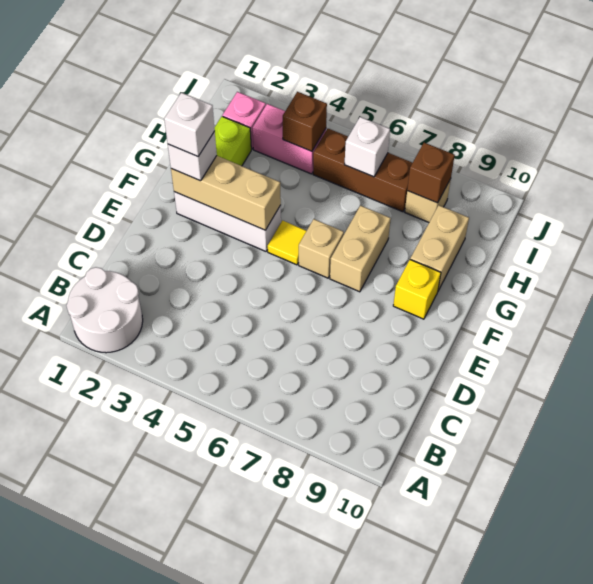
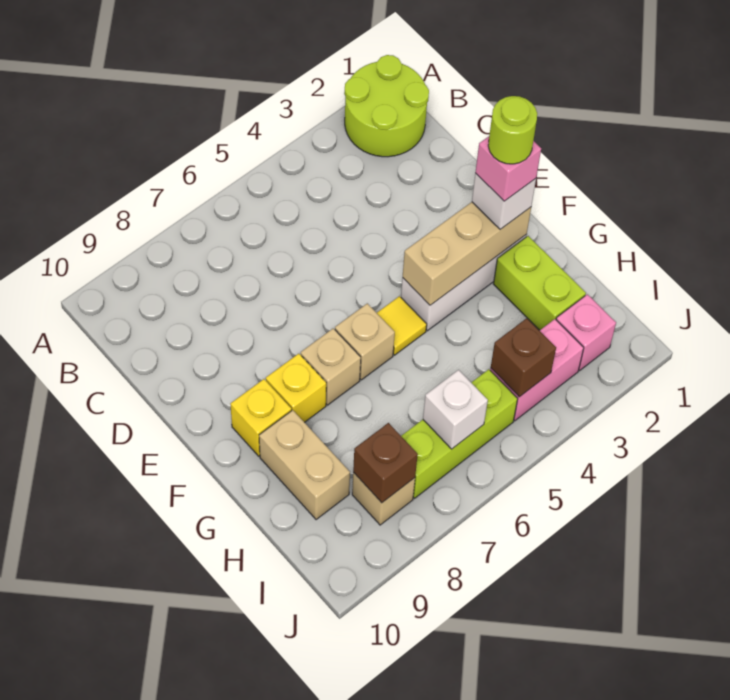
white 2x2 round brick [67,267,143,353] -> lime 2x2 round brick [344,55,429,157]
white 1x1 brick [164,93,215,156] -> pink 1x1 brick [475,137,541,201]
none -> lime 1x1 round brick [488,96,537,164]
tan 1x2 brick [330,205,391,292] -> tan 1x1 brick [301,328,361,405]
none -> yellow 1x1 brick [266,354,326,422]
brown 1x3 brick [313,128,412,212] -> lime 1x3 brick [401,369,518,498]

